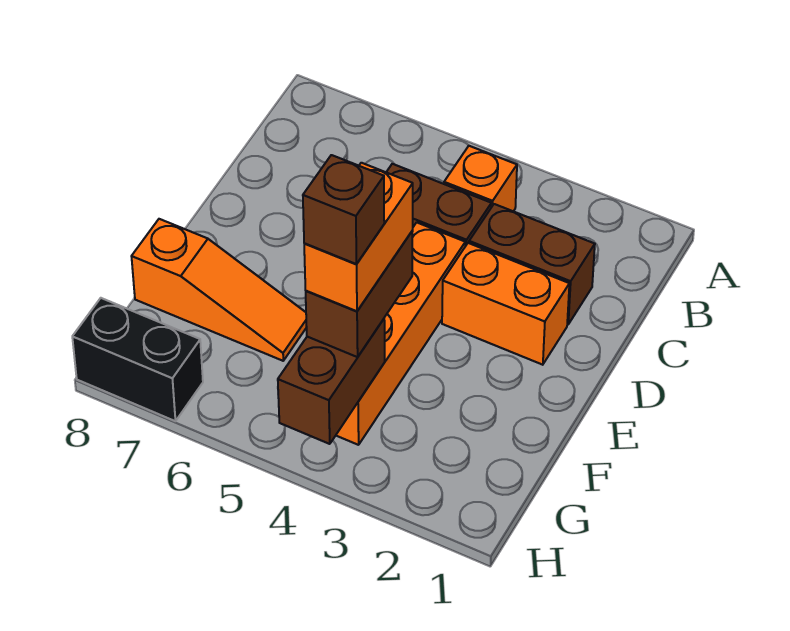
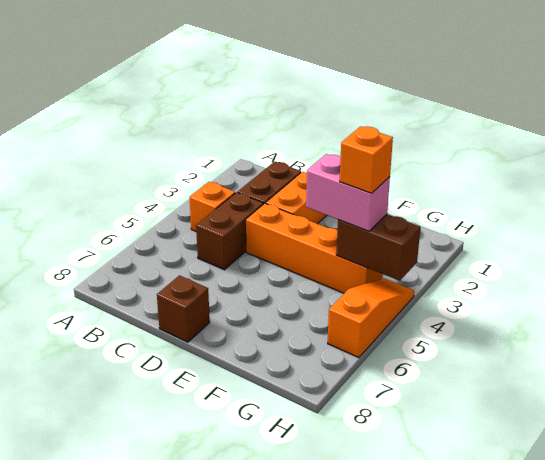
brown 1x2 brick [306,231,413,357] -> pink 1x2 brick [306,154,390,231]
orange 1x2 brick [304,163,413,311] -> orange 1x1 brick [340,126,393,193]
orange 1x3 slope [131,219,307,361] -> orange 1x3 slope moved to [328,278,414,358]
brown 1x1 brick [303,155,384,264] -> brown 1x1 brick moved to [157,275,210,342]
black 1x2 brick [72,298,203,421] -> none

